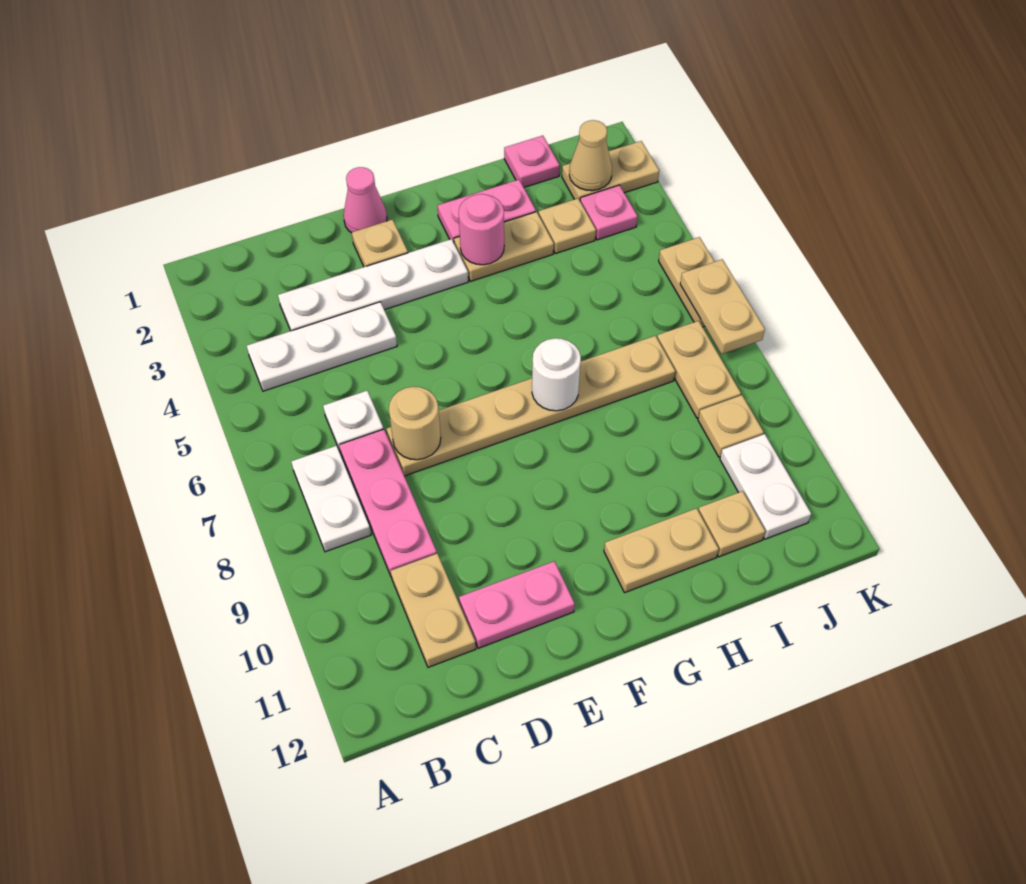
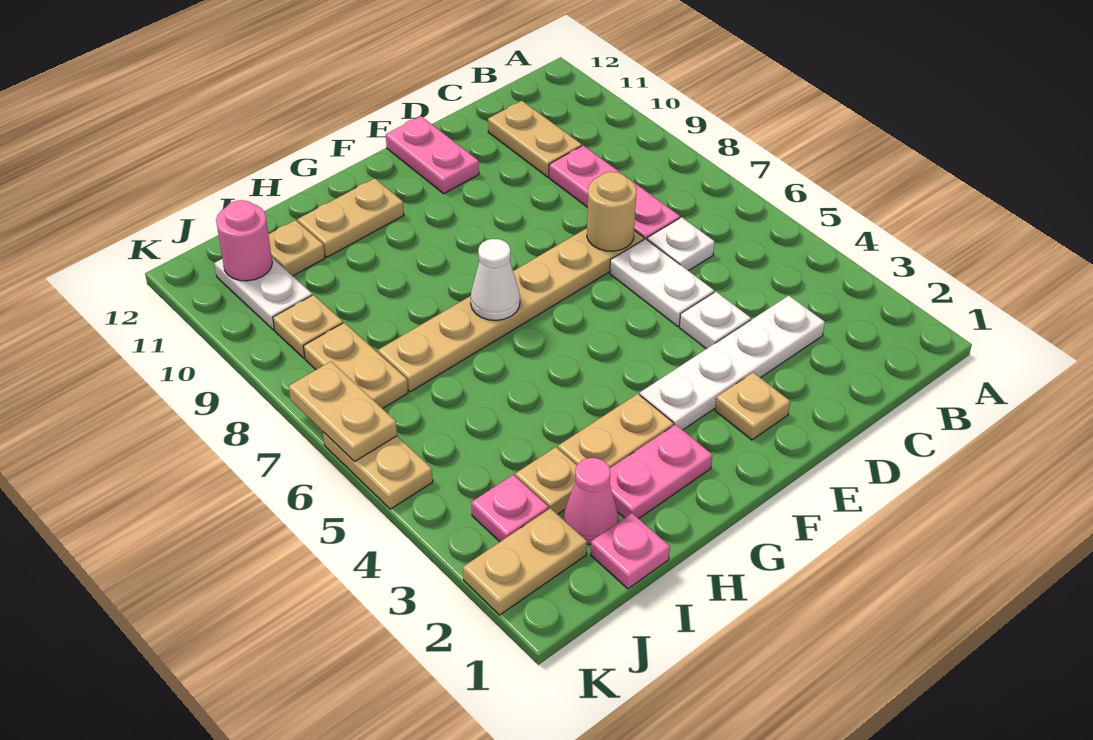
white 1x3 plate [247,302,397,391] -> white 1x1 plate [679,292,751,349]
white 1x2 plate [291,446,371,552] -> white 1x2 plate moved to [610,239,714,326]
pink 1x2 plate [459,561,575,648] -> pink 1x2 plate turned to [386,116,479,194]
pink 1x1 cone [343,167,387,233] -> pink 1x1 cone moved to [564,458,618,544]
pink 1x1 round brick [459,194,504,265] -> pink 1x1 round brick moved to [216,200,272,281]
white 1x1 round brick [532,338,581,411] -> white 1x1 cone [471,239,520,320]
tan 1x1 cone [569,120,612,191] -> none

